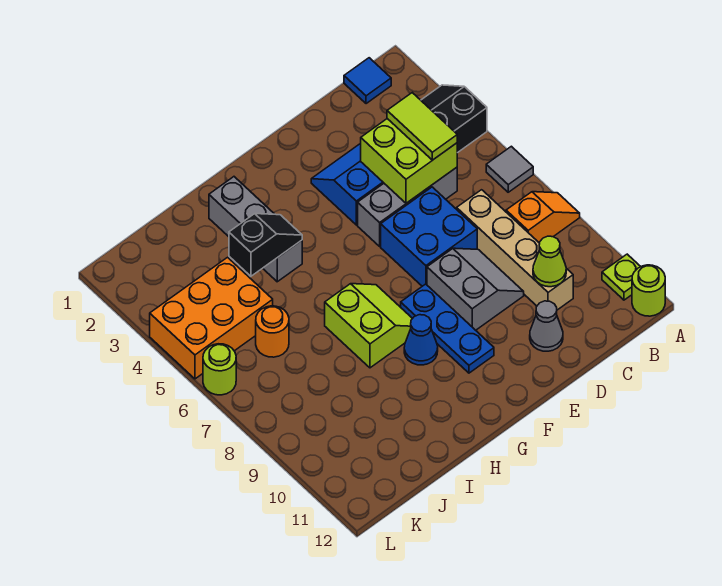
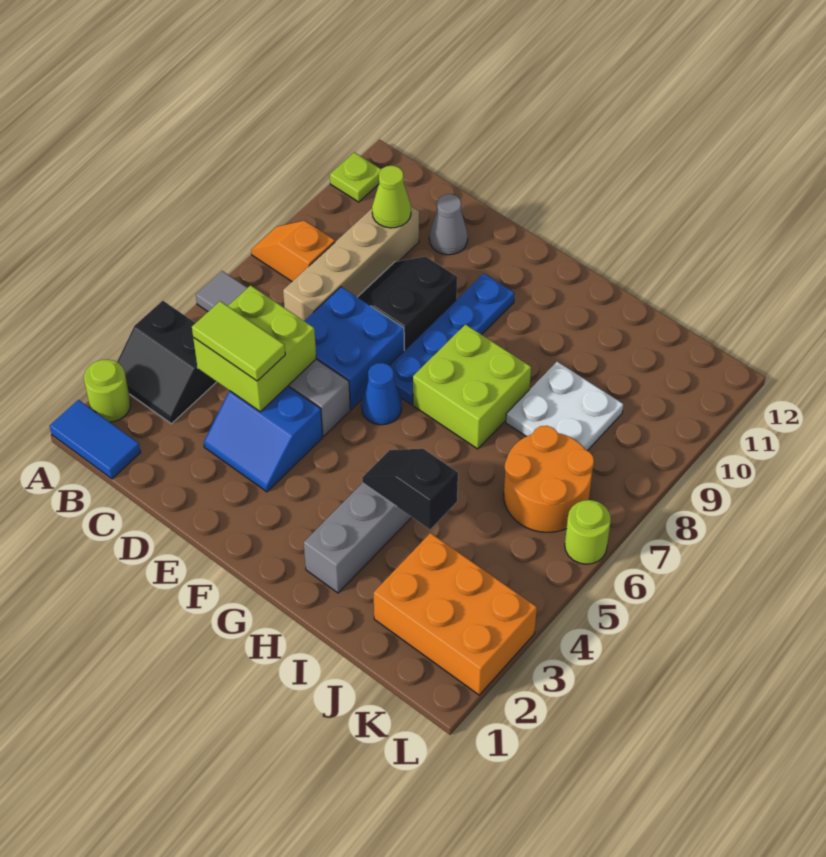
lime 1x1 round brick [632,265,665,316] -> lime 1x1 round brick moved to [84,359,131,422]
blue 1x1 tile [344,58,391,104] -> blue 1x2 tile [50,400,141,479]
lime 1x2 tile [387,93,457,160] -> lime 1x2 tile turned to [192,301,285,381]
grey 2x2 slope [427,248,524,330] -> black 2x2 slope [358,256,457,351]
blue 1x3 plate [401,284,494,373] -> blue 1x4 plate [390,274,515,404]
lime 2x2 slope [325,284,413,368] -> lime 2x2 brick [413,324,531,449]
blue 1x1 cone [404,315,438,365] -> blue 1x1 cone moved to [361,363,402,425]
none -> white 2x2 plate [506,362,623,451]
orange 2x3 brick [150,257,273,379] -> orange 2x3 brick moved to [374,533,537,695]
orange 1x1 round brick [256,306,289,357] -> orange 2x2 round brick [504,426,594,532]

